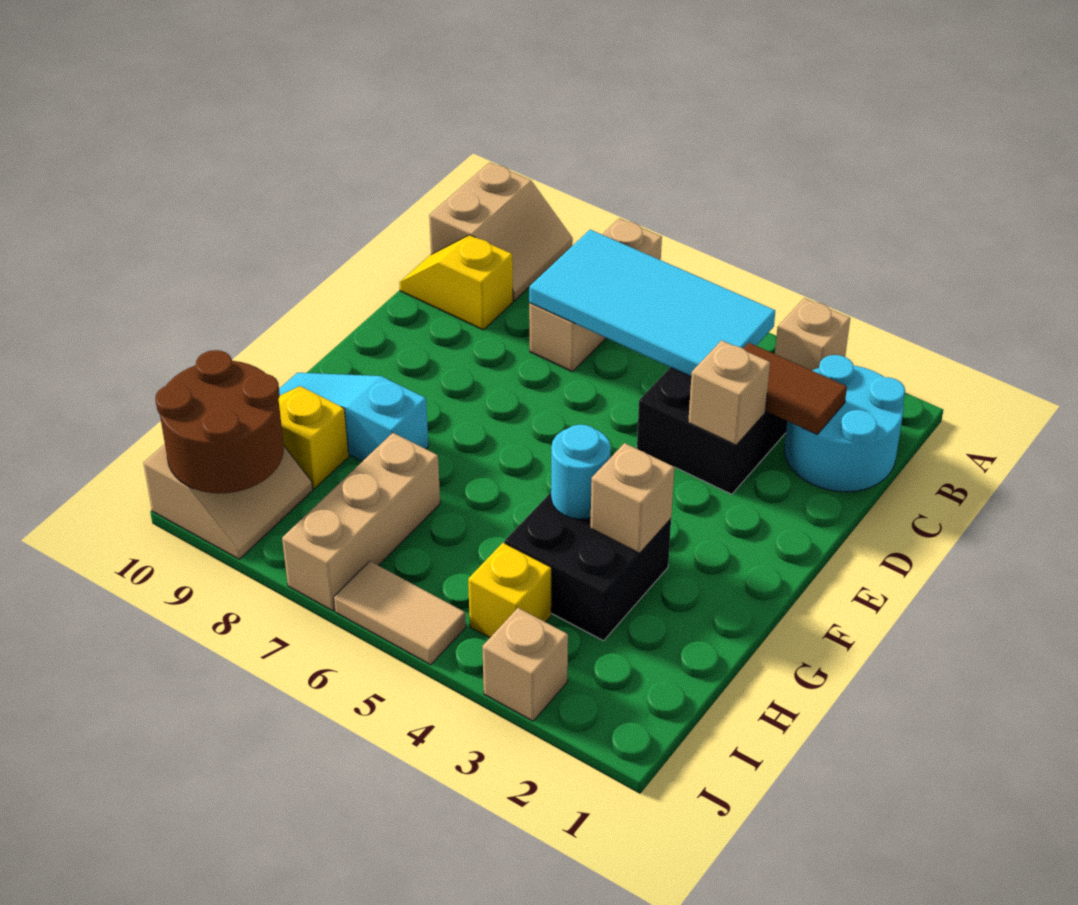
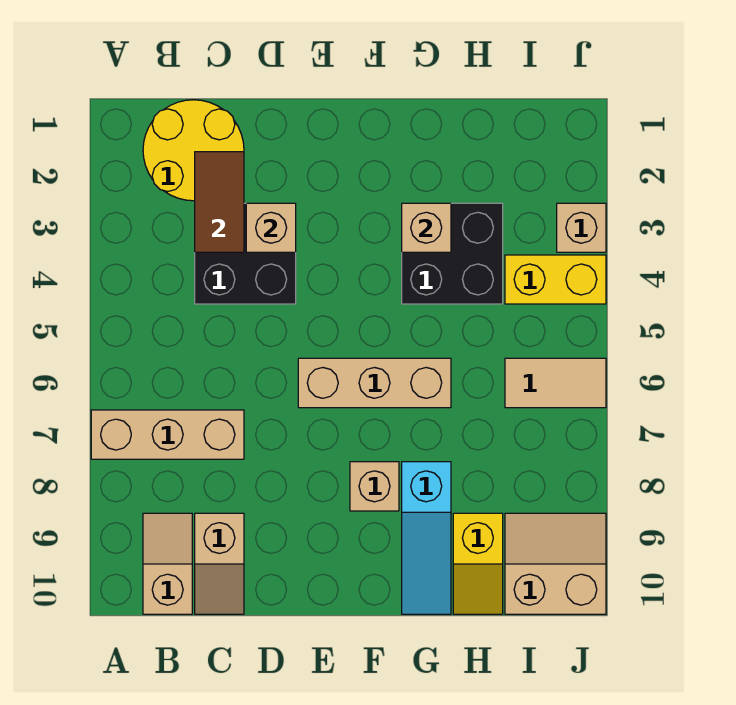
tan 1x1 brick [775,298,850,371] -> tan 1x1 brick moved to [350,462,399,511]
tan 2x2 slope [429,162,573,301] -> tan 1x2 slope [143,513,192,614]
cyan 2x2 round brick [784,355,905,492] -> yellow 2x2 round brick [143,100,244,201]
cyan 2x4 tile [529,230,775,377] -> none
yellow 1x2 slope [399,235,513,330] -> tan 1x2 slope [195,513,244,614]
cyan 1x1 round brick [551,425,611,519] -> none
tan 1x3 brick [282,433,440,611] -> tan 1x3 brick moved to [298,358,451,408]
yellow 1x1 brick [468,543,551,638] -> yellow 1x2 brick [505,255,606,304]
brown 2x2 round brick [155,350,284,493] -> none
tan 1x2 tile [334,561,466,665] -> tan 1x2 tile turned to [505,358,606,408]

